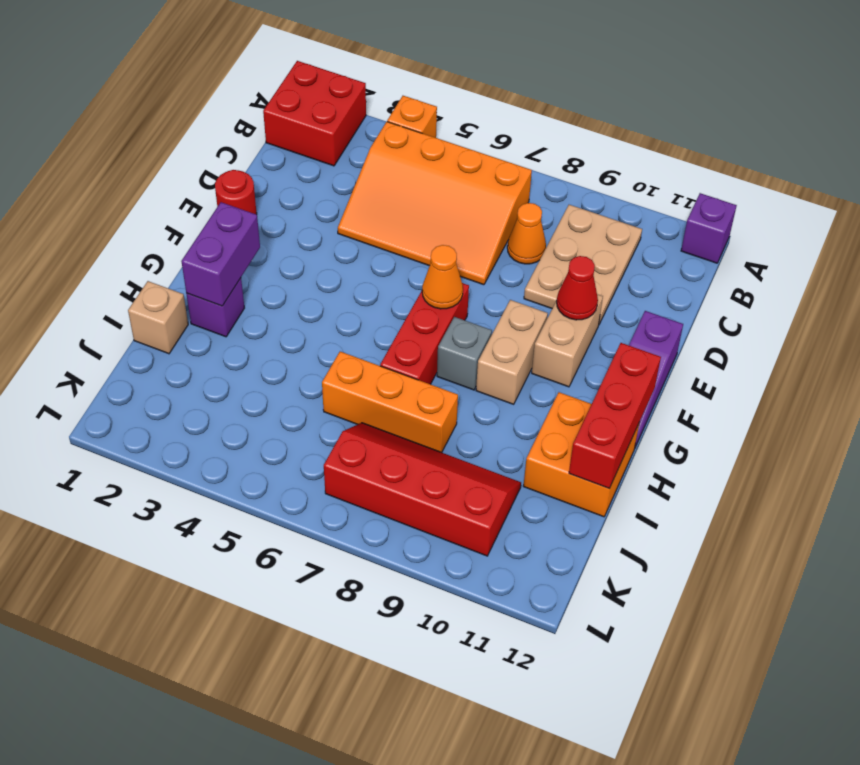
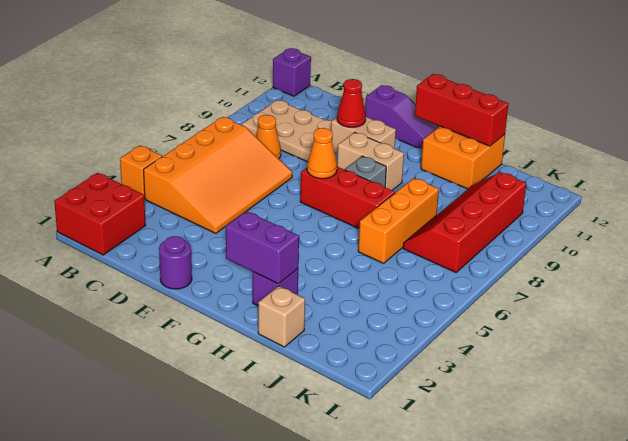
red 1x1 round brick [215,170,257,214] -> purple 1x1 round brick [159,236,192,289]

